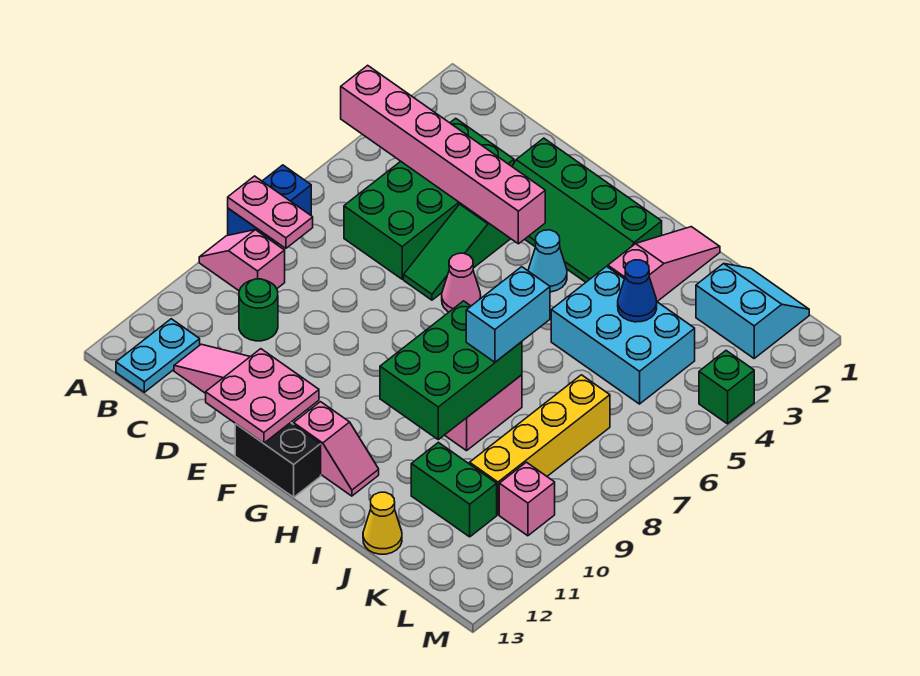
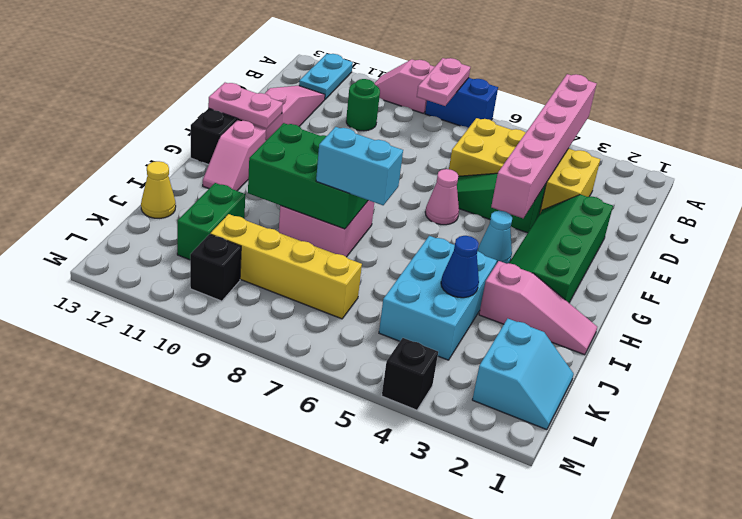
pink 1x2 slope [199,230,285,291] -> pink 1x2 slope turned to [374,59,434,114]
cyan 1x2 plate [116,319,200,392] -> cyan 1x2 plate turned to [299,54,353,99]
green 2x4 brick [344,118,514,279] -> yellow 2x4 brick [449,118,600,213]
pink 2x2 plate [206,349,319,443] -> pink 1x2 plate [208,83,283,128]
pink 1x1 brick [499,462,555,536] -> black 1x1 brick [190,234,241,301]
green 1x1 brick [699,351,754,424] -> black 1x1 brick [382,338,438,410]

